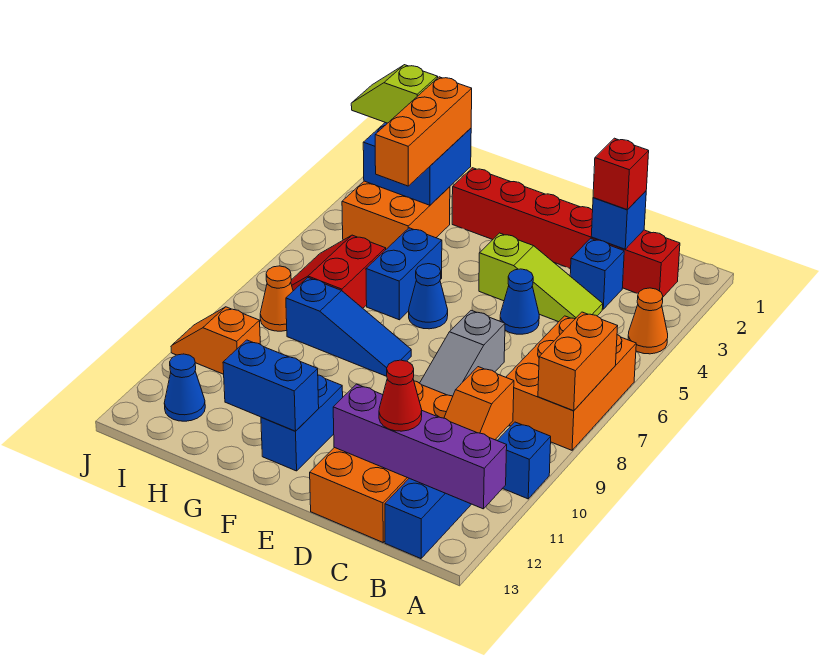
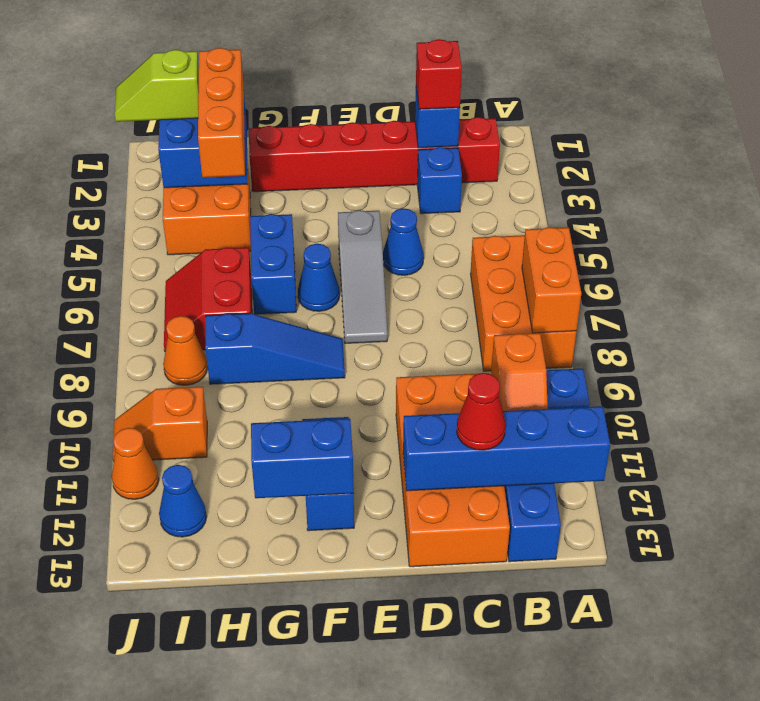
orange 1x1 cone [628,288,668,354] -> orange 1x1 cone moved to [112,428,159,499]
purple 1x4 brick [333,384,507,509] -> blue 1x4 brick [403,406,610,491]
lime 1x3 slope [479,233,603,322] -> none
grey 1x3 slope [420,310,505,396] -> grey 1x3 slope moved to [338,210,388,343]

